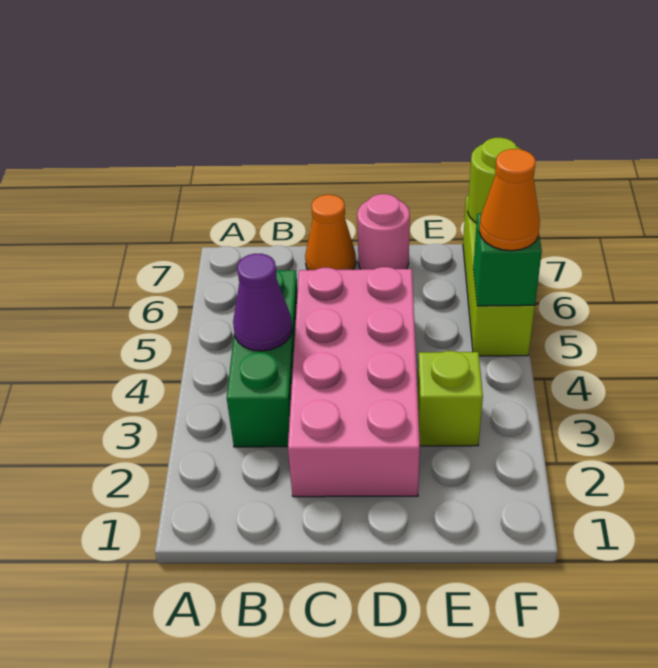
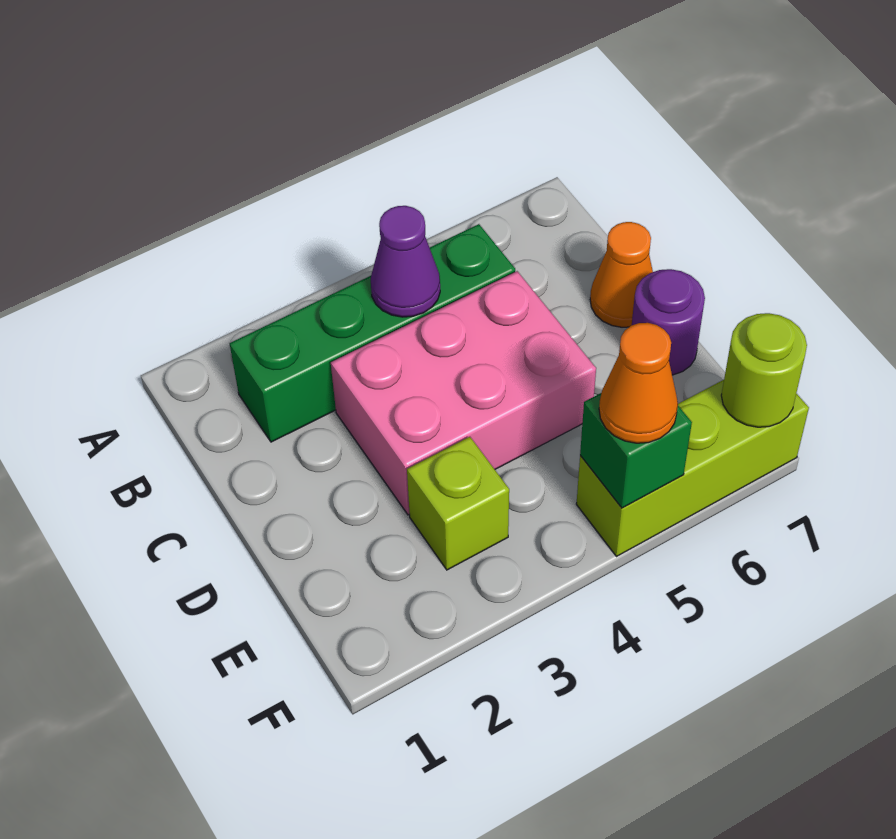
green 1x3 brick [227,270,298,447] -> green 1x4 brick [230,224,515,442]
pink 2x4 brick [288,267,420,497] -> pink 2x3 brick [331,271,596,515]
pink 1x1 round brick [357,194,410,269] -> purple 1x1 round brick [632,269,705,375]

